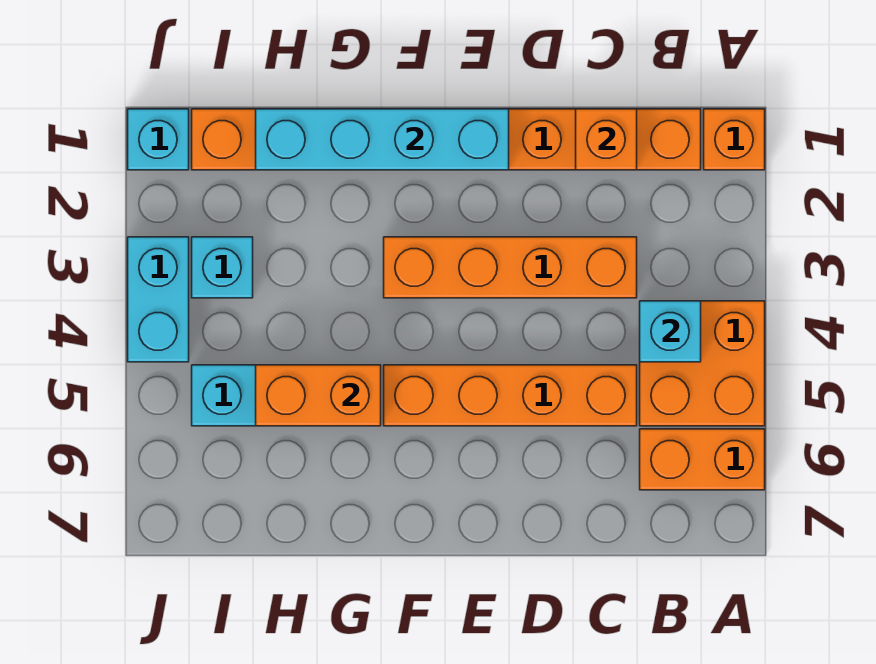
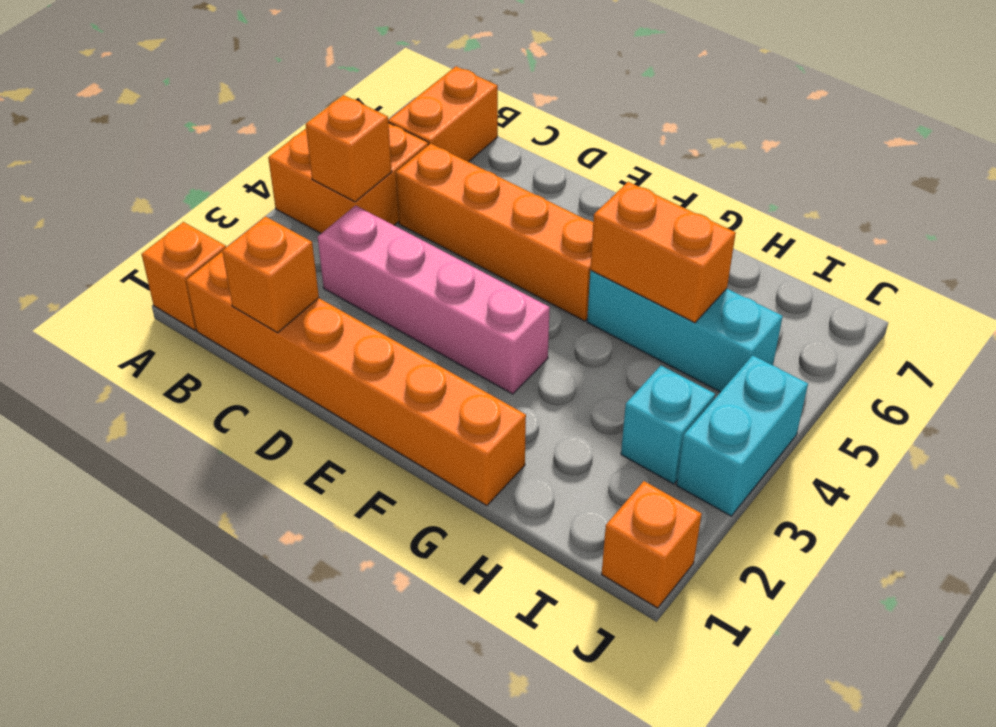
orange 1x2 brick [640,429,765,490] -> orange 1x2 brick turned to [388,66,498,162]
orange 1x8 brick [192,109,701,170] -> orange 1x6 brick [186,252,526,506]
cyan 1x1 brick [640,301,701,362] -> orange 1x1 brick [306,95,392,202]
orange 1x4 brick [384,237,637,298] -> pink 1x4 brick [318,205,550,394]
cyan 1x4 brick [256,109,509,170] -> none
cyan 1x1 brick [128,109,189,170] -> orange 1x1 brick [602,481,702,608]

